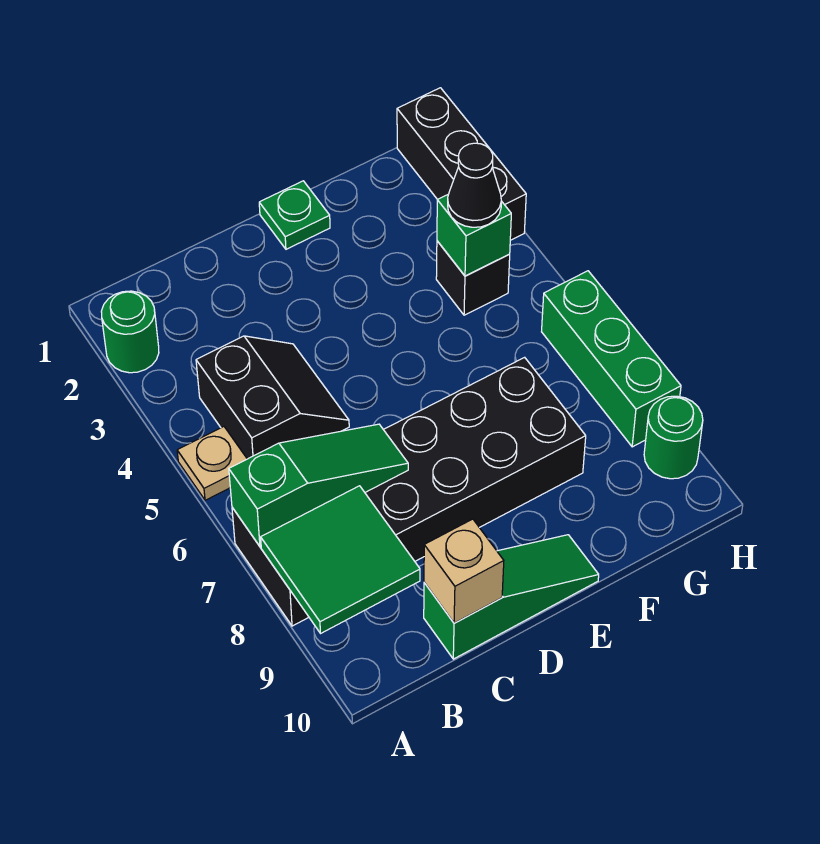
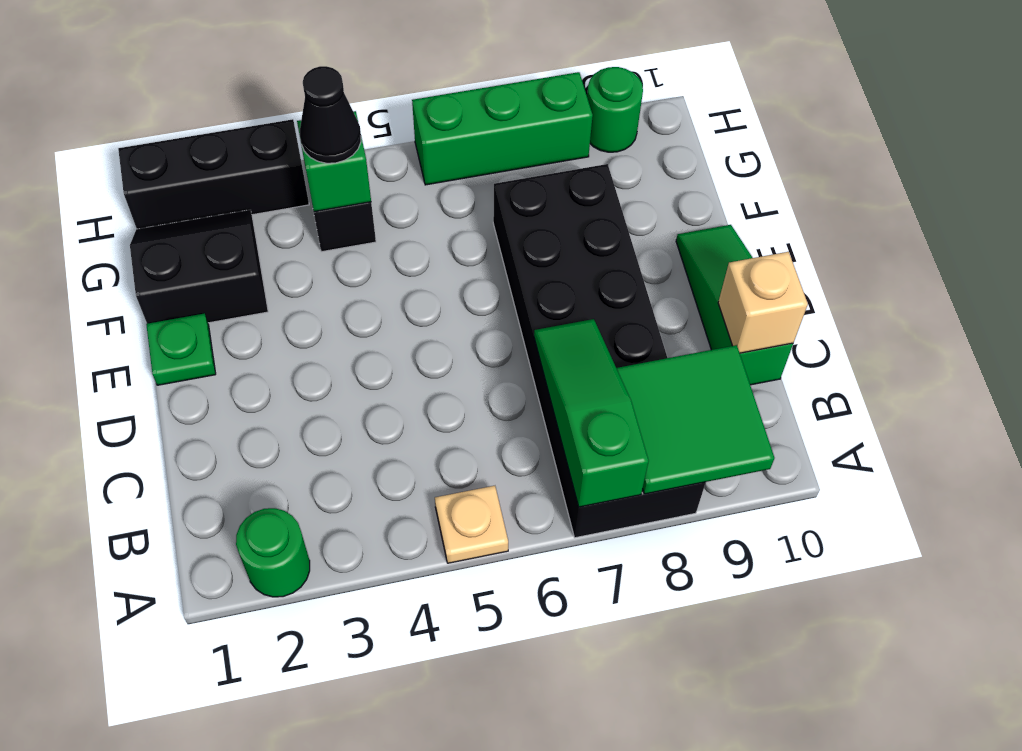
black 2x2 slope [196,336,349,459] -> black 2x2 slope moved to [130,210,268,324]

